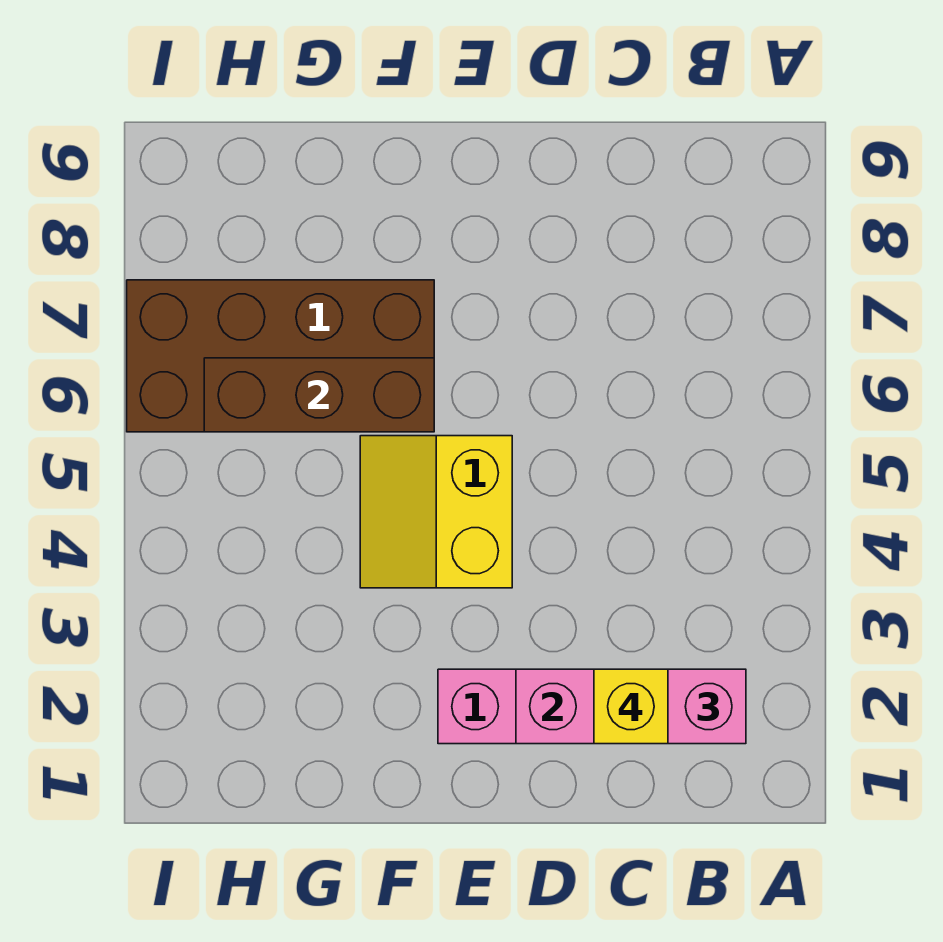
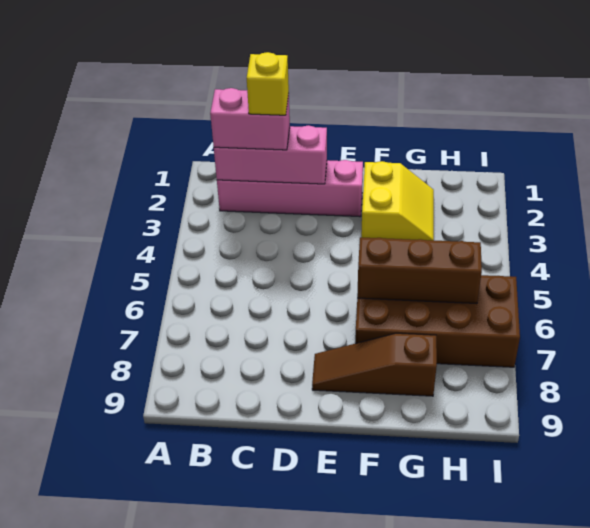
yellow 2x2 slope [360,436,512,588] -> yellow 2x2 slope moved to [361,161,434,240]
none -> brown 1x3 slope [312,333,437,396]

